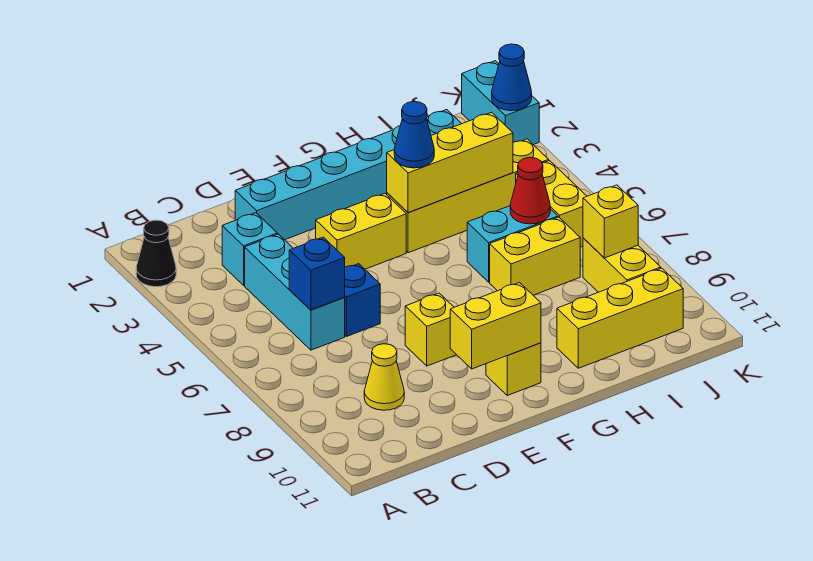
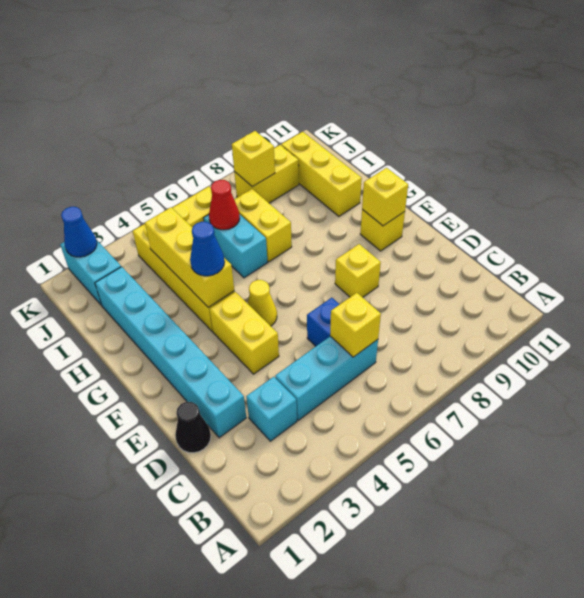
black 1x1 cone [136,220,176,287] -> black 1x1 cone moved to [175,402,211,453]
blue 1x1 brick [289,237,345,310] -> yellow 1x1 brick [330,293,381,357]
yellow 1x1 cone [364,344,404,410] -> yellow 1x1 cone moved to [247,280,277,326]
yellow 1x2 brick [450,283,541,369] -> yellow 1x1 brick [362,168,408,226]
cyan 1x2 brick [462,61,539,145] -> cyan 1x2 brick turned to [60,241,121,306]

